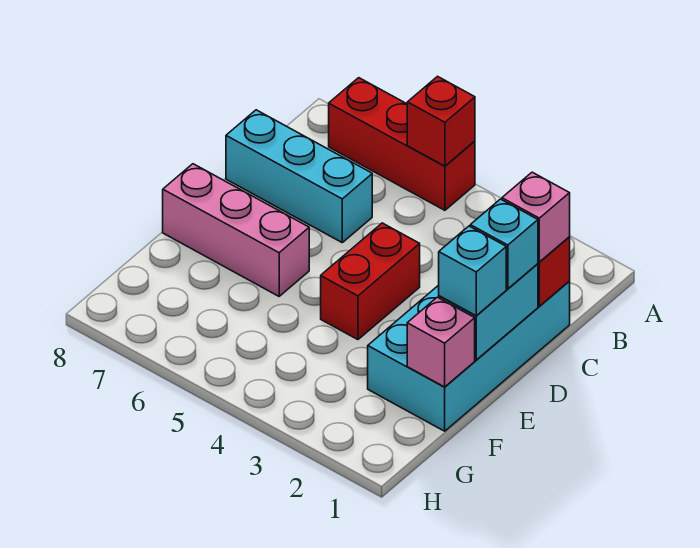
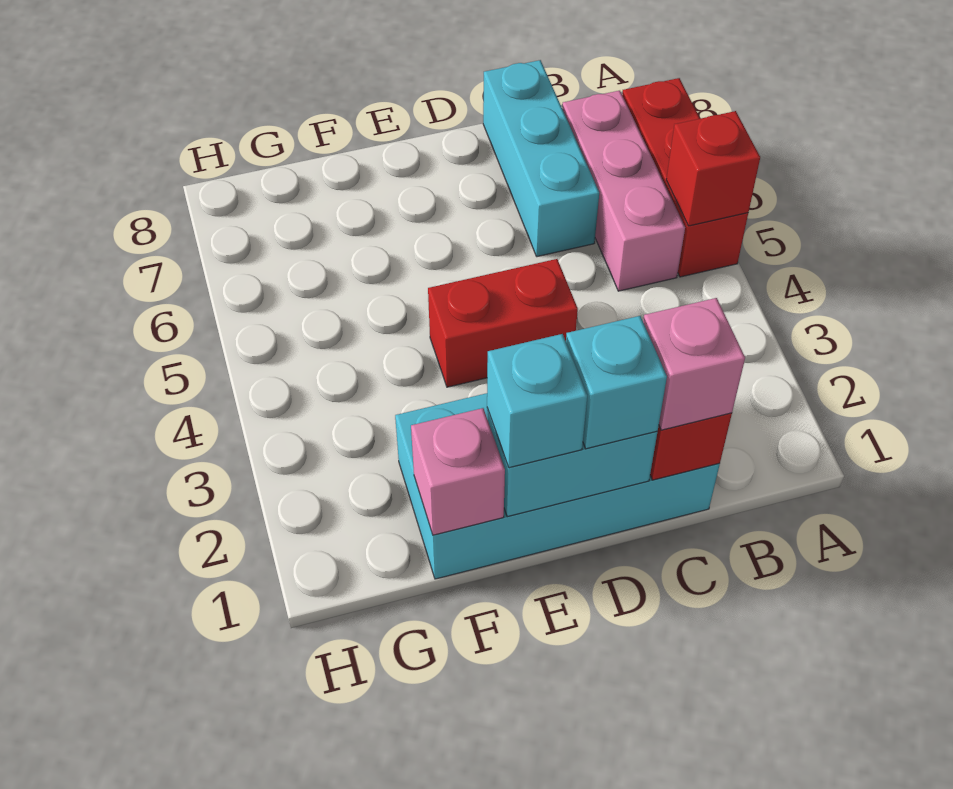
pink 1x3 brick [163,164,309,296] -> pink 1x3 brick moved to [562,91,685,291]

